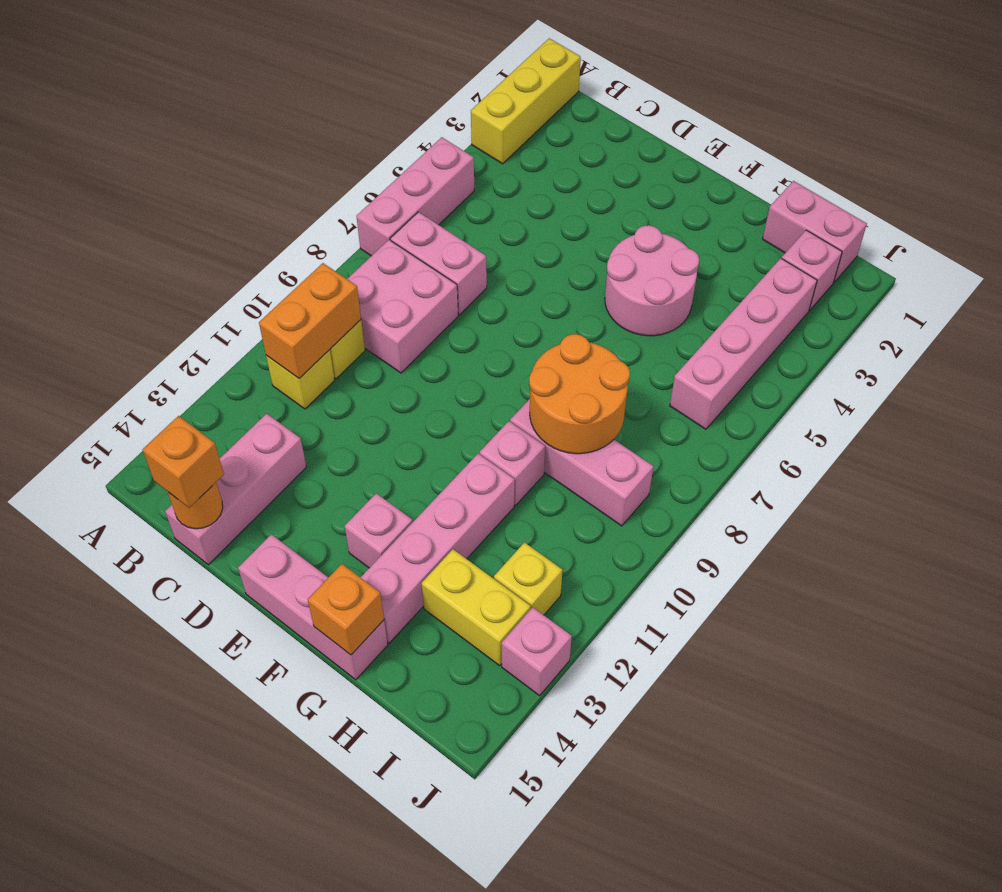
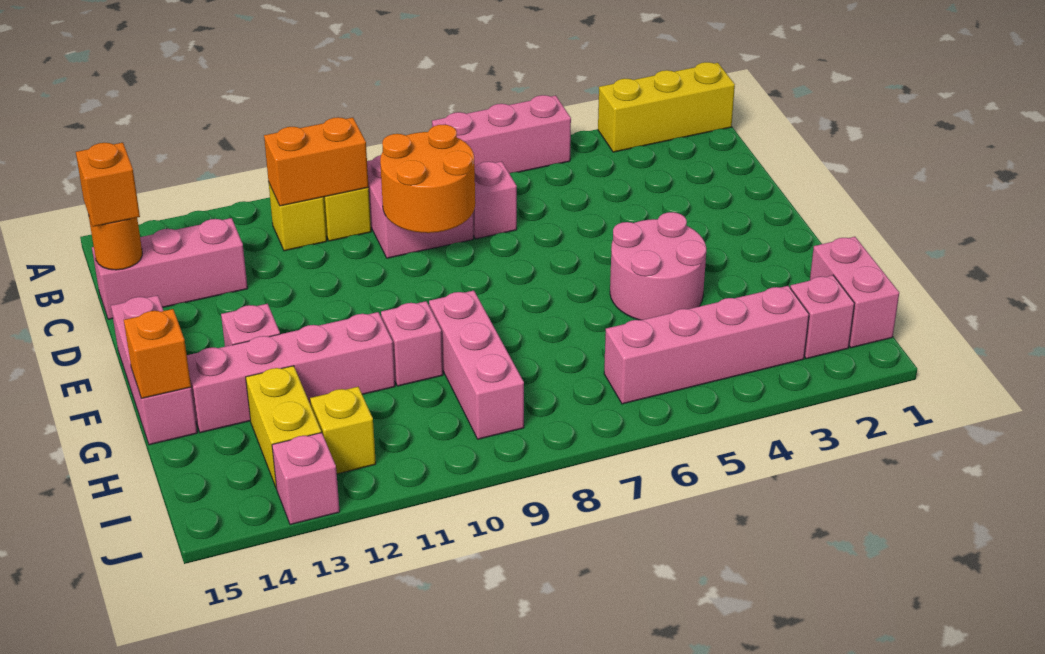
pink 1x2 brick [390,212,487,315] -> pink 1x1 brick [473,161,517,239]
orange 2x2 round brick [529,334,630,454] -> orange 2x2 round brick moved to [380,125,475,233]

